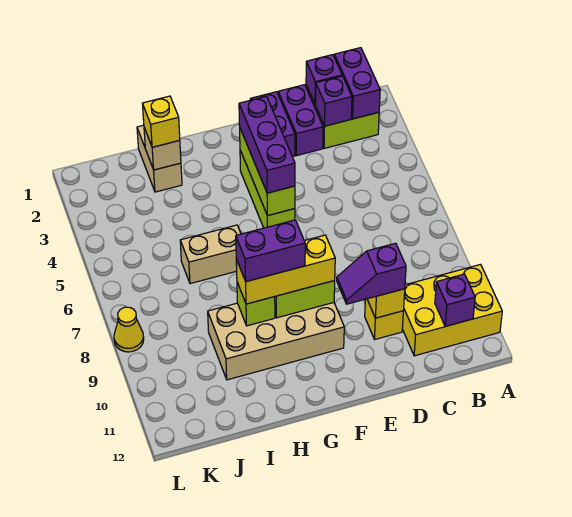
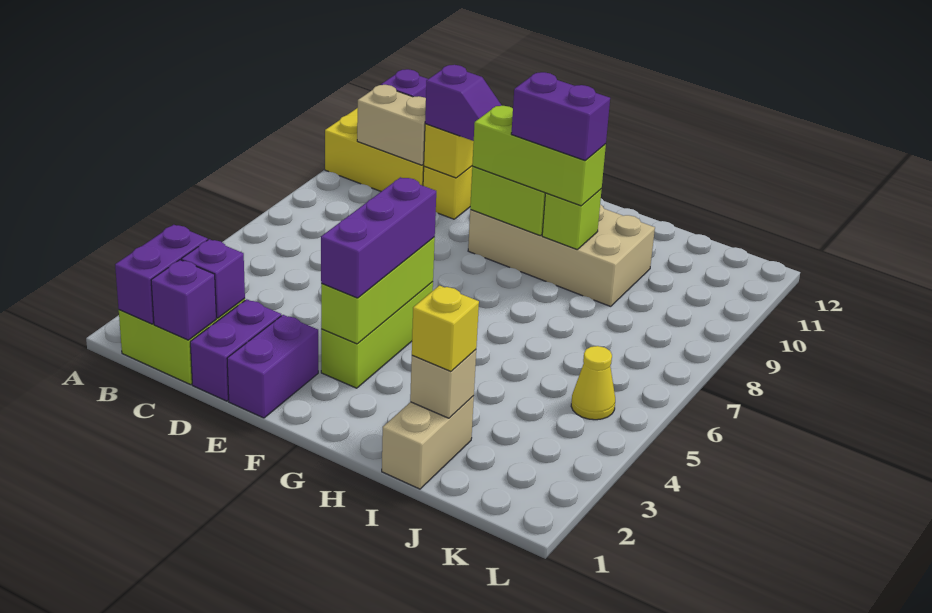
yellow 1x3 brick [236,235,335,304] -> lime 1x3 brick [472,106,606,206]
tan 1x2 brick [180,225,241,284] -> tan 1x2 brick moved to [357,85,426,165]
yellow 1x1 cone [114,307,144,352] -> yellow 1x1 cone moved to [571,346,615,420]

